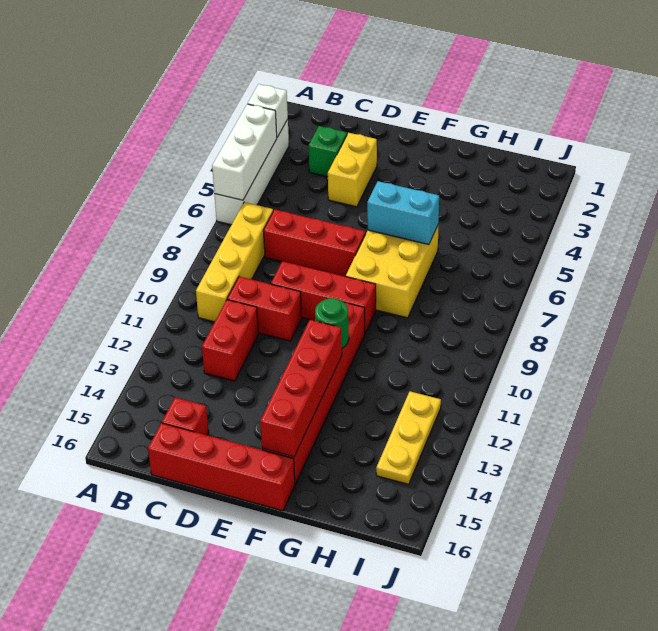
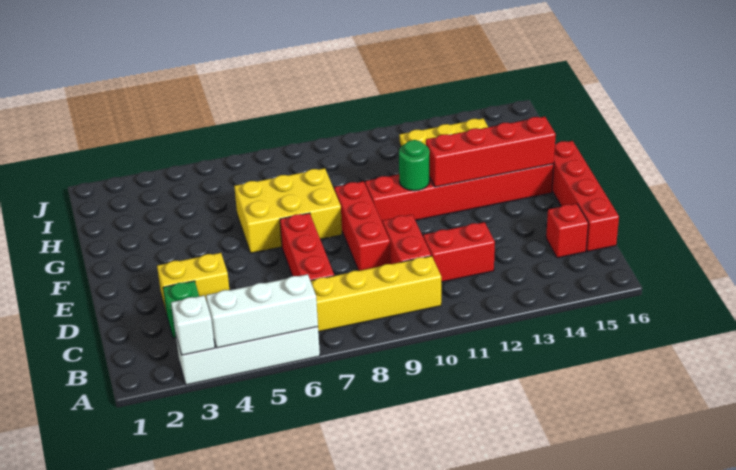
cyan 1x2 brick [367,181,439,245] -> none

